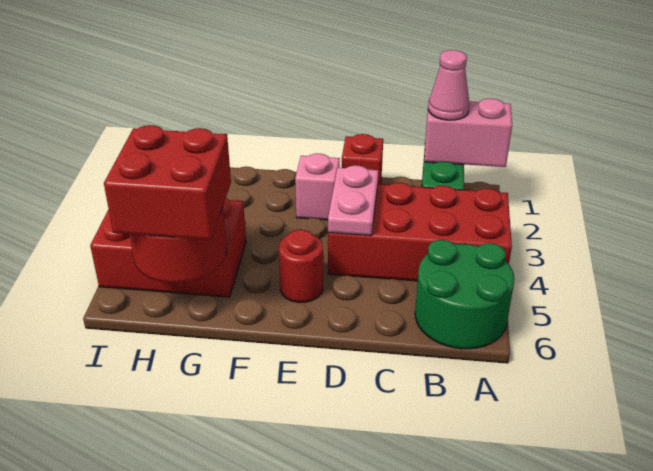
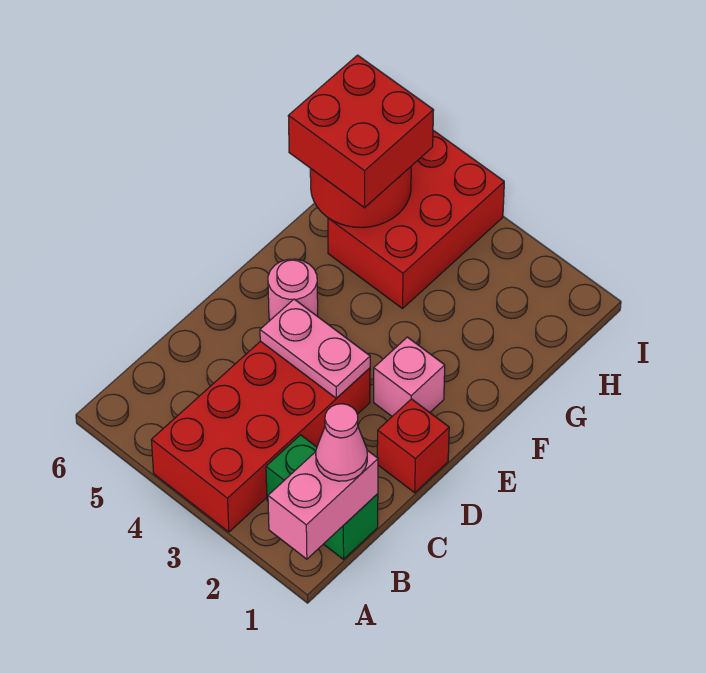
green 2x2 round brick [415,240,514,349] -> none
red 1x1 round brick [279,230,323,302] -> pink 1x1 round brick [268,259,318,320]

